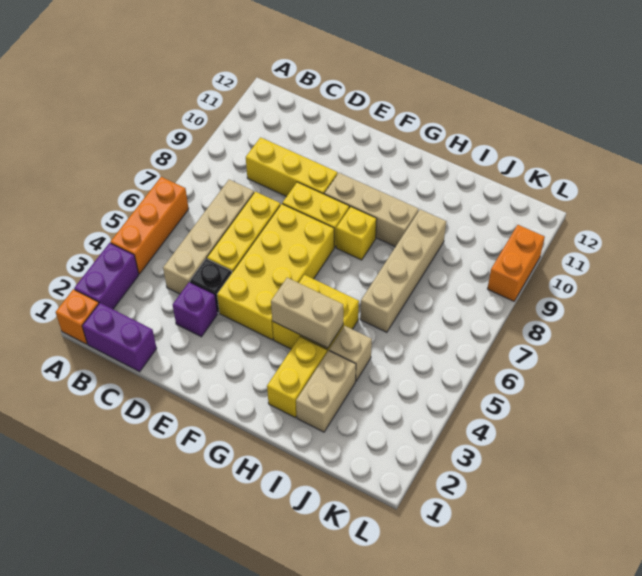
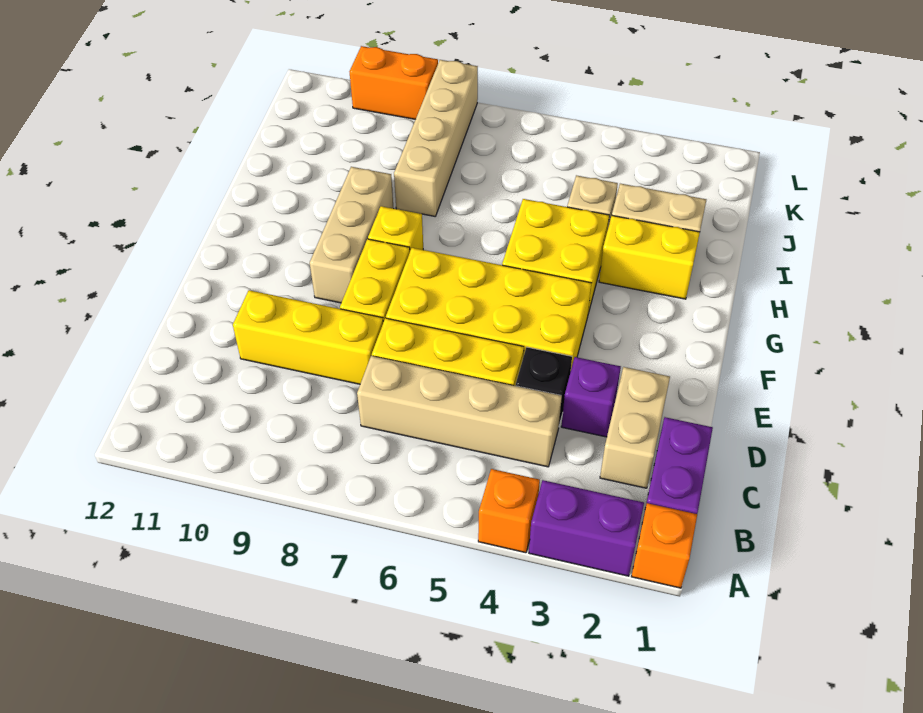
orange 1x3 brick [110,177,189,274] -> orange 1x1 brick [478,469,540,553]
yellow 1x3 brick [246,137,338,197] -> yellow 1x3 brick turned to [233,290,383,384]
tan 1x2 brick [271,278,343,348] -> tan 1x2 brick moved to [600,367,670,488]
tan 1x4 brick [360,209,446,332] -> tan 1x4 brick turned to [394,60,478,216]

